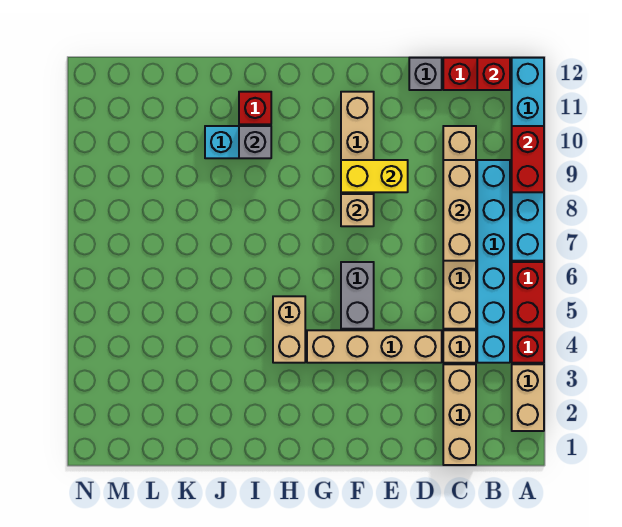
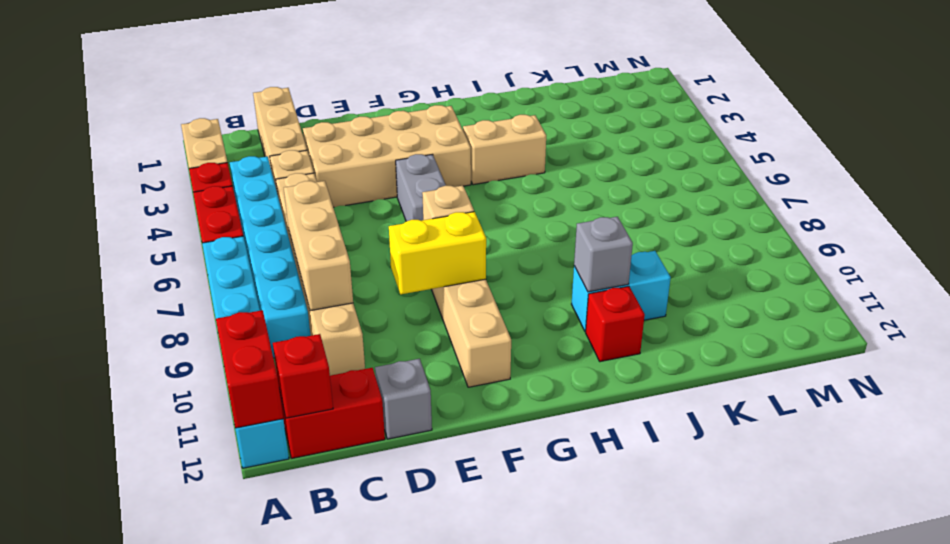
red 1x2 brick [512,126,544,192] -> red 1x2 brick moved to [216,310,283,428]
tan 1x4 brick [307,330,442,363] -> tan 2x4 brick [303,105,471,207]
tan 1x2 brick [273,296,305,363] -> tan 1x2 brick turned to [463,115,546,185]

